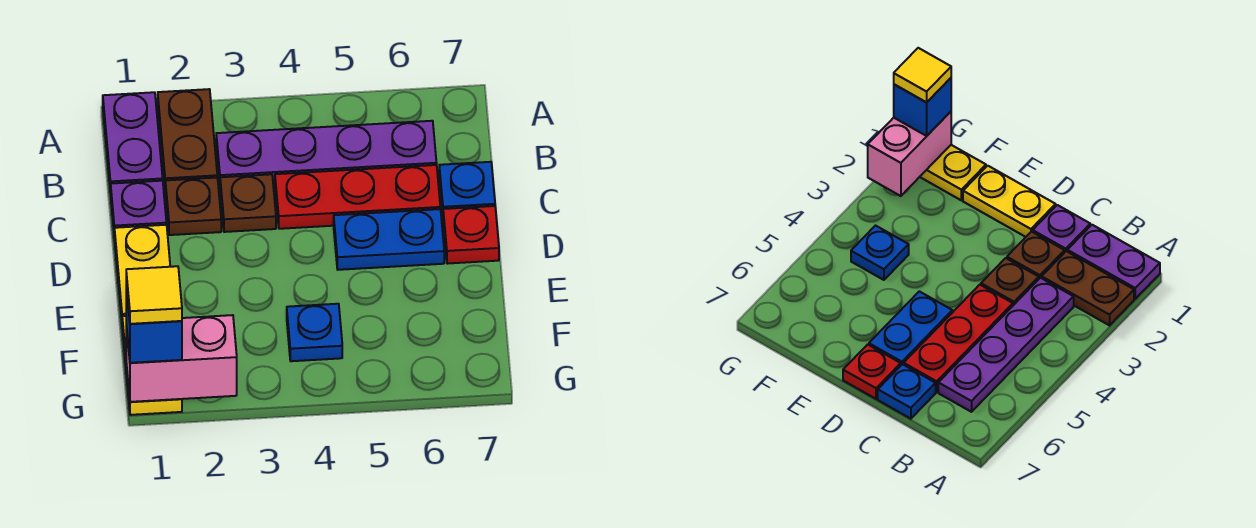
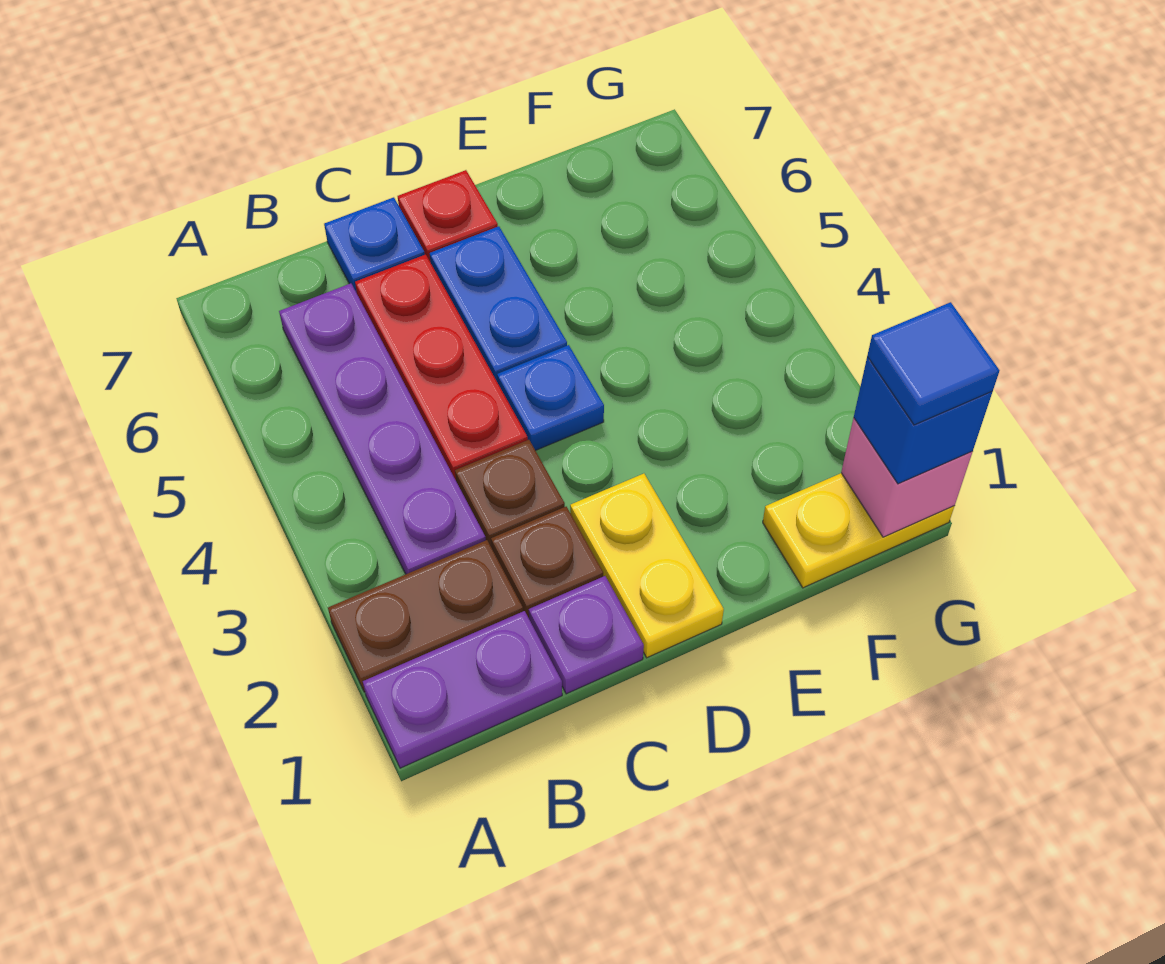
yellow 1x2 plate [114,225,170,320] -> yellow 1x2 plate turned to [570,474,724,658]
blue 1x1 plate [287,304,342,361] -> blue 1x1 plate moved to [497,345,604,451]
pink 1x2 brick [126,315,237,402] -> pink 1x1 brick [841,418,972,537]
yellow 1x1 tile [126,266,182,324] -> blue 1x1 tile [867,302,999,425]

